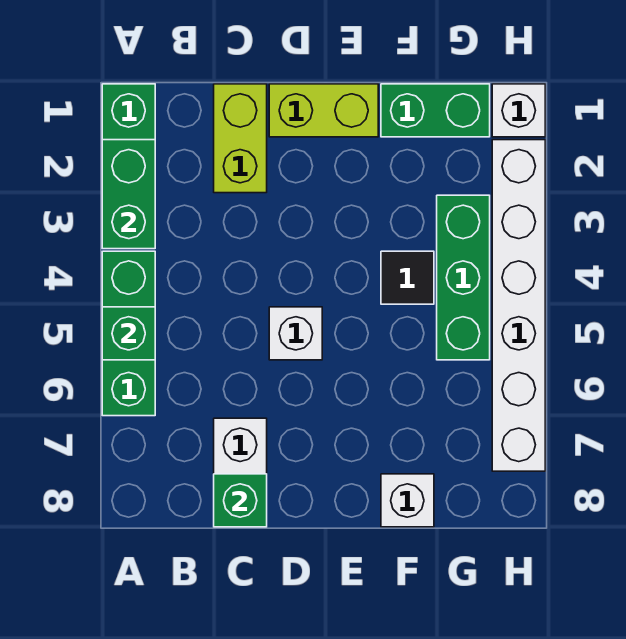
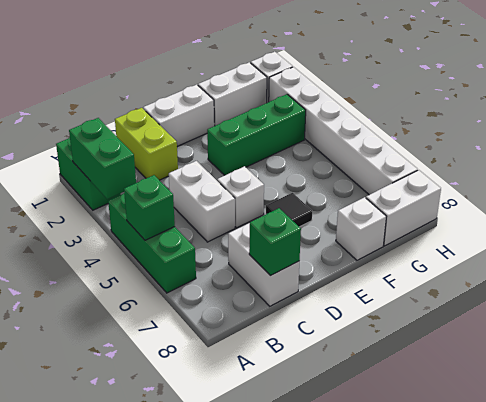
none -> white 1x2 brick [169,161,235,242]
lime 1x2 brick [269,84,378,137] -> white 1x2 brick [143,85,215,146]
green 1x2 brick [381,84,490,137] -> white 1x2 brick [198,62,267,126]
black 1x1 tile [381,251,434,304] -> black 1x1 tile moved to [266,193,312,227]
green 1x3 brick [437,195,490,360] -> green 1x3 brick turned to [207,94,306,175]
none -> white 1x2 brick [366,170,441,246]

